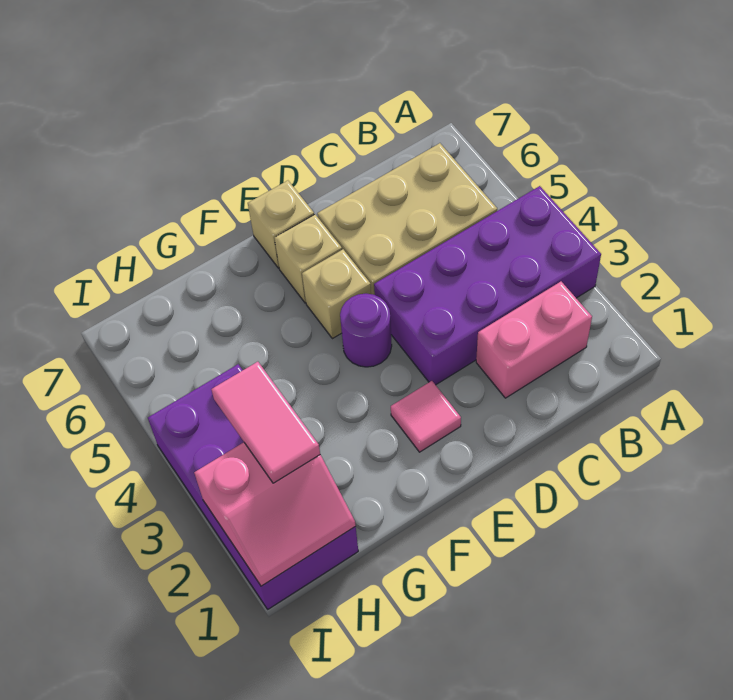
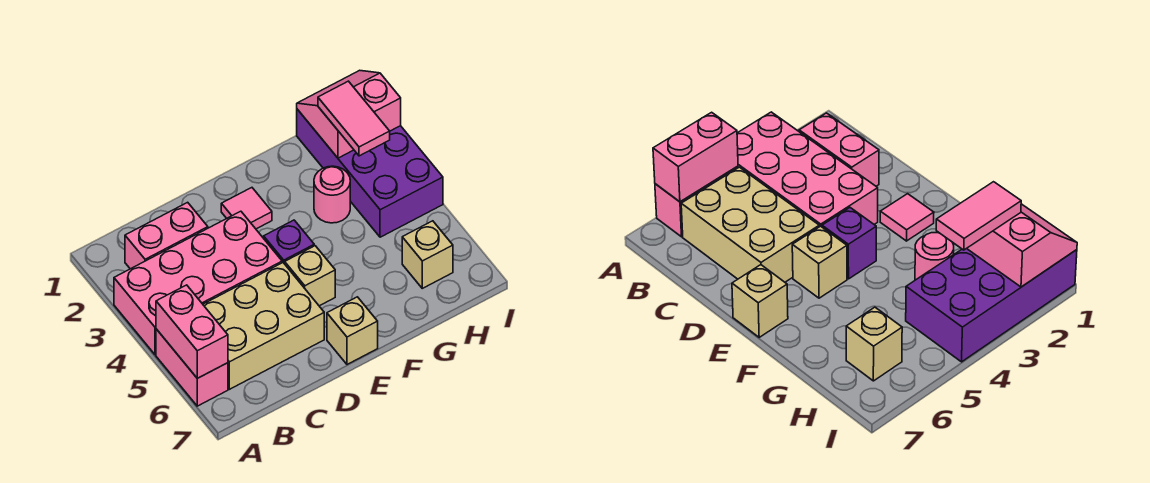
purple 2x4 brick [374,186,601,385] -> pink 2x4 brick [114,211,282,355]
none -> pink 1x2 brick [156,329,228,406]
none -> pink 1x2 brick [156,285,228,378]
purple 1x1 round brick [340,294,392,367] -> purple 1x1 brick [264,220,314,264]
tan 1x1 brick [275,215,342,303] -> tan 1x1 brick moved to [402,221,453,288]
none -> pink 1x1 round brick [314,166,350,223]

